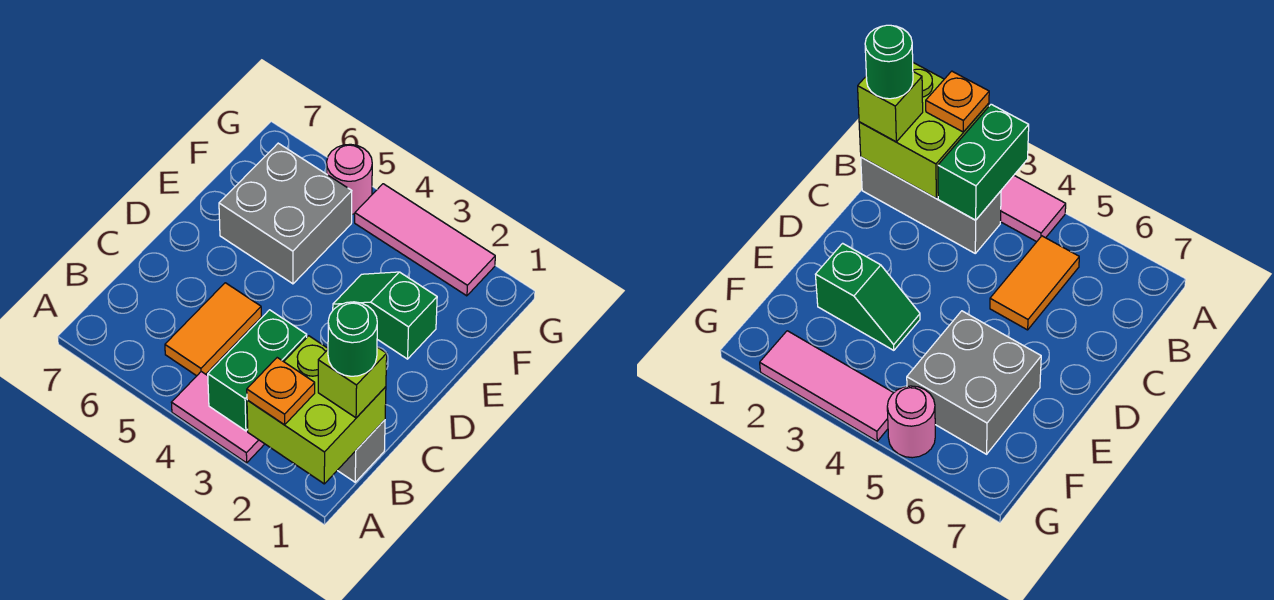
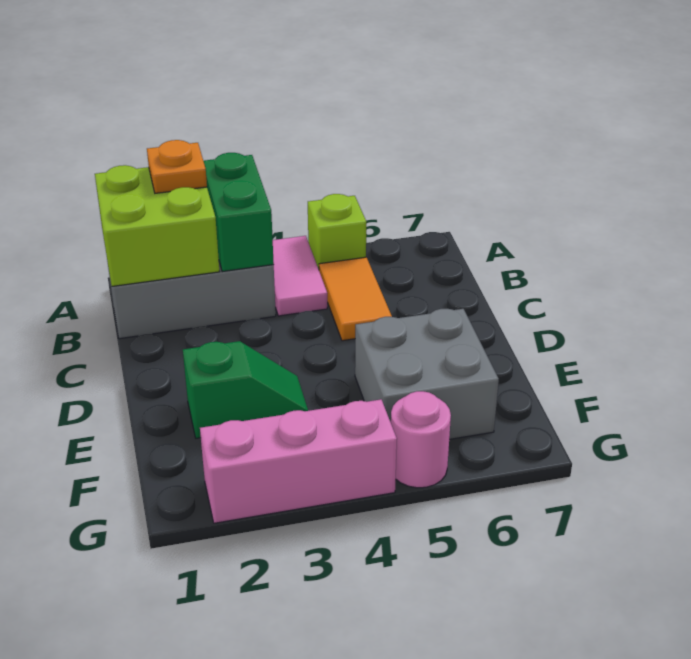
pink 1x2 tile [171,372,264,463] -> pink 1x2 tile turned to [273,236,327,316]
lime 1x1 brick [318,347,387,418] -> lime 1x1 brick moved to [308,194,366,269]
green 1x1 round brick [328,302,377,376] -> none
pink 1x3 tile [355,184,495,296] -> pink 1x3 brick [200,399,397,523]

